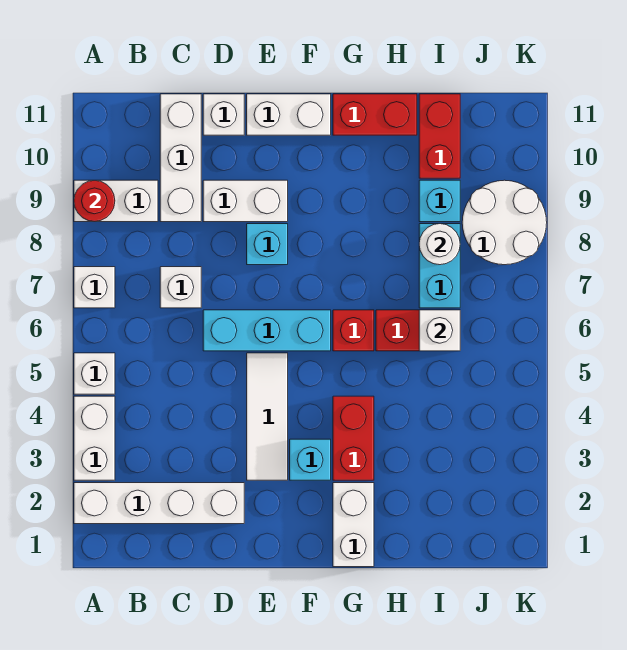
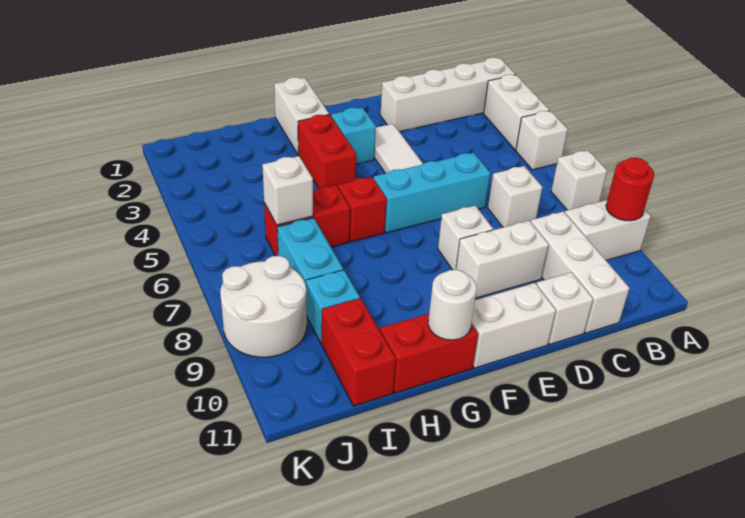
cyan 1x1 brick [247,224,288,265] -> white 1x1 brick [438,206,493,270]
white 1x1 round brick [419,224,460,265] -> white 1x1 round brick moved to [428,270,477,340]

